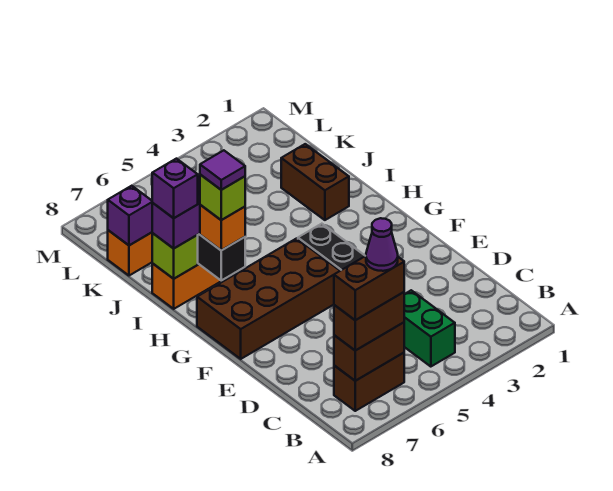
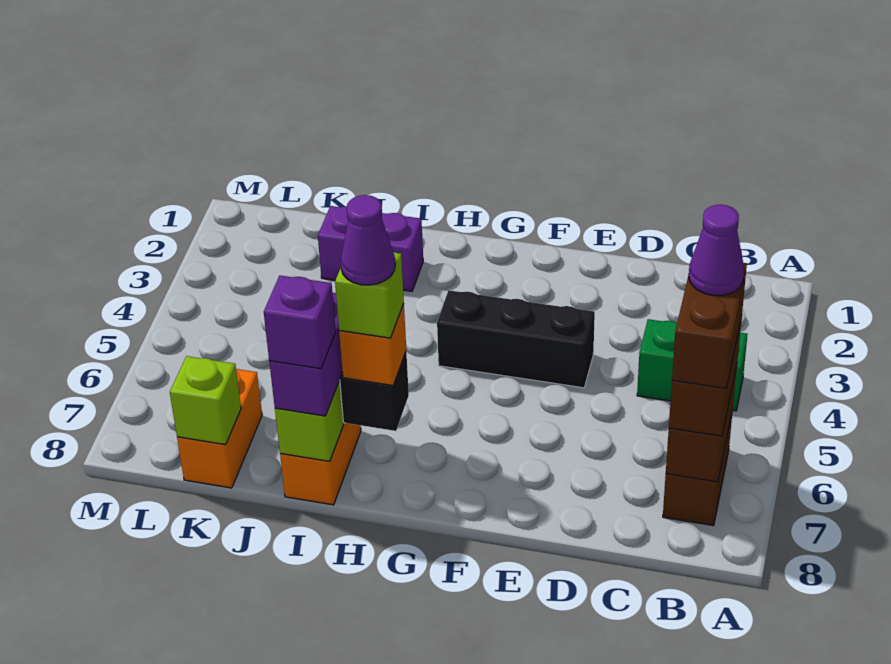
brown 2x4 brick [197,238,340,359] -> none
purple 1x1 tile [200,150,245,190] -> purple 1x1 cone [341,195,395,285]
brown 1x2 brick [281,144,349,220] -> purple 1x2 brick [318,206,423,291]
purple 1x1 brick [108,186,152,245] -> lime 1x1 brick [170,356,241,445]

